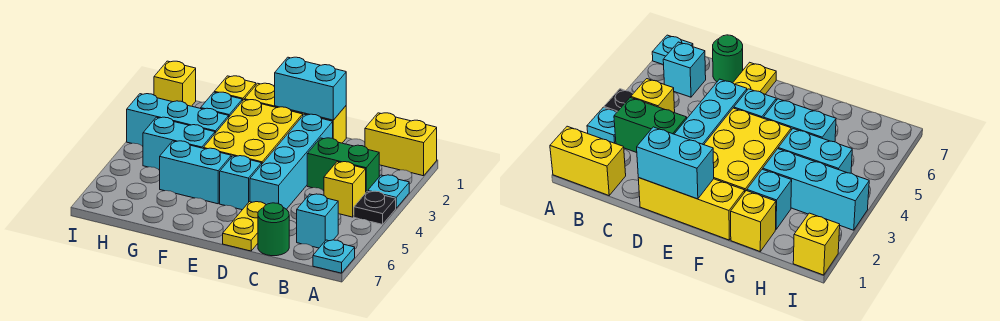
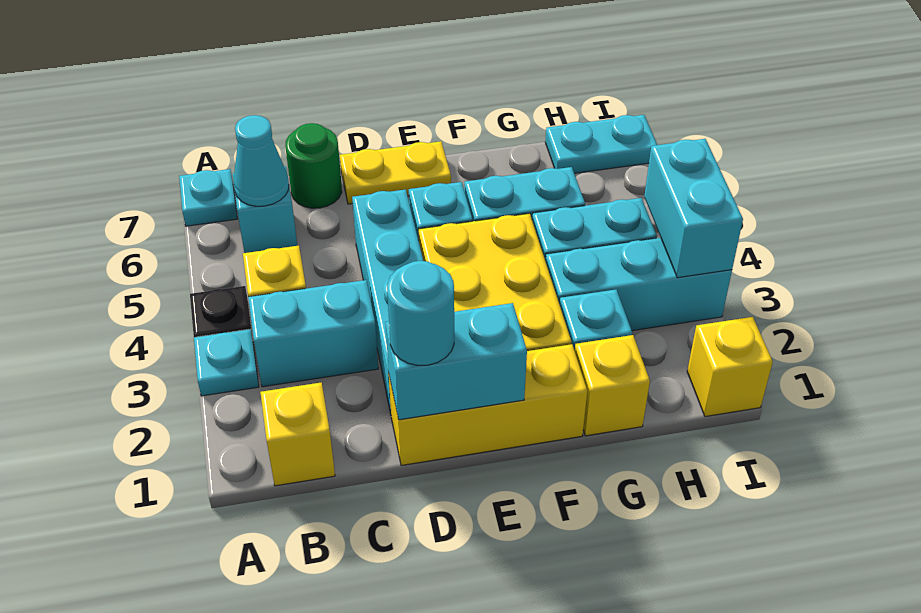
yellow 1x2 brick [365,113,437,176] -> yellow 1x1 brick [260,383,335,486]
green 1x2 brick [307,138,379,192] -> cyan 1x2 brick [248,280,378,387]
none -> cyan 1x1 cone [233,115,289,206]
none -> cyan 1x1 round brick [387,261,454,365]
yellow 1x2 plate [223,202,266,251] -> yellow 1x2 plate turned to [340,141,451,204]
none -> cyan 1x2 plate [545,115,657,173]
none -> cyan 1x2 brick [644,139,743,278]

